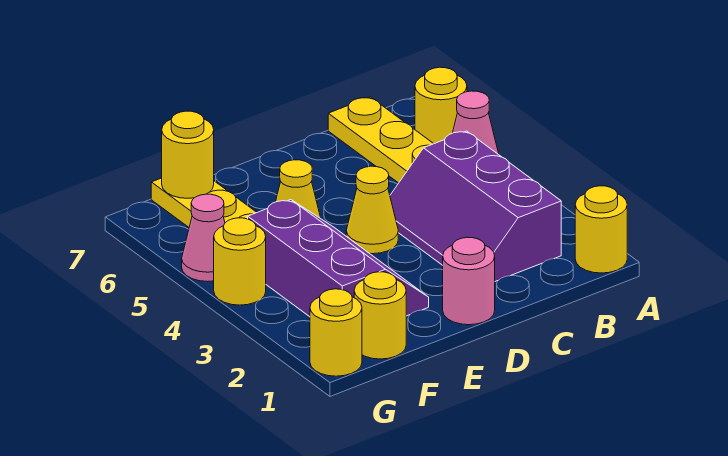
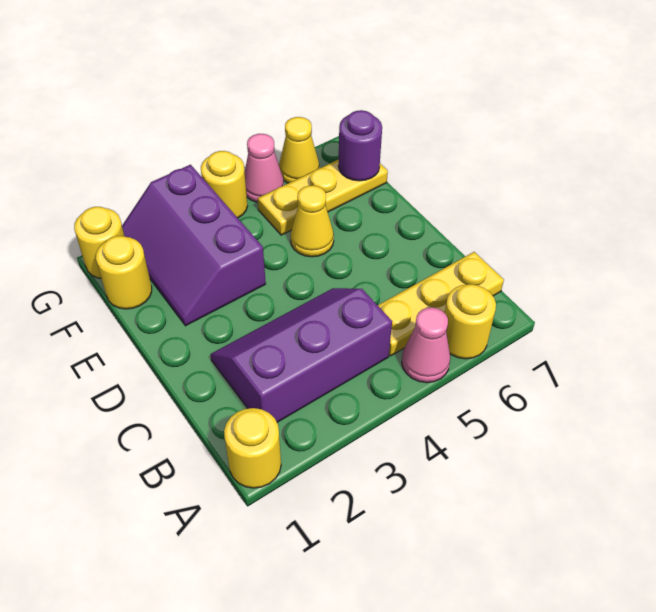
pink 1x1 round brick [443,237,495,325] -> none
yellow 1x1 cone [346,166,398,254] -> yellow 1x1 cone moved to [279,117,319,183]
purple 2x3 slope [248,200,429,317] -> purple 2x3 slope turned to [122,165,266,326]
yellow 1x1 round brick [162,111,214,198] -> purple 1x1 round brick [338,110,382,181]

